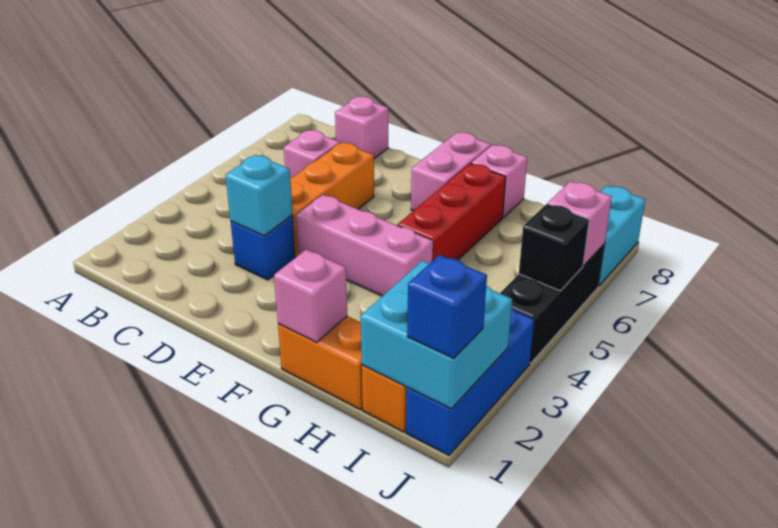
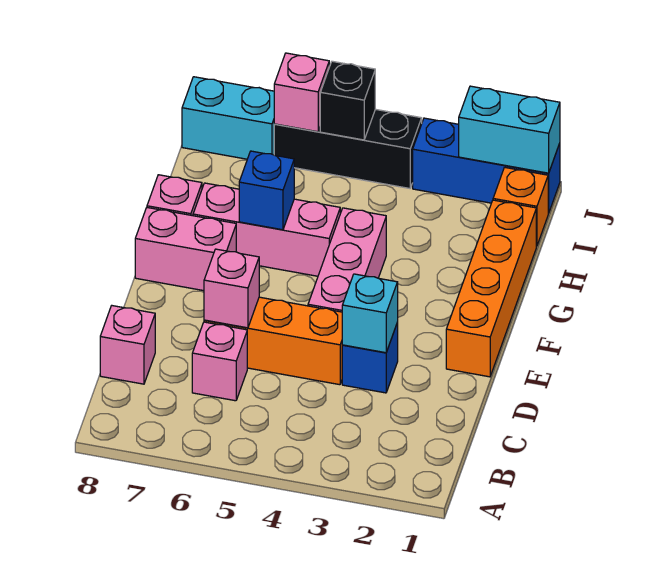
orange 1x2 brick [278,316,363,410] -> orange 1x4 brick [446,200,536,377]
pink 1x1 brick [274,250,347,342] -> pink 1x1 brick moved to [204,249,259,328]
red 1x3 brick [397,163,506,260] -> pink 1x3 brick [193,183,340,276]
cyan 2x2 brick [361,261,512,409] -> cyan 1x2 brick [459,86,560,173]
blue 1x1 brick [407,255,487,358] -> blue 1x1 brick moved to [239,151,294,230]

